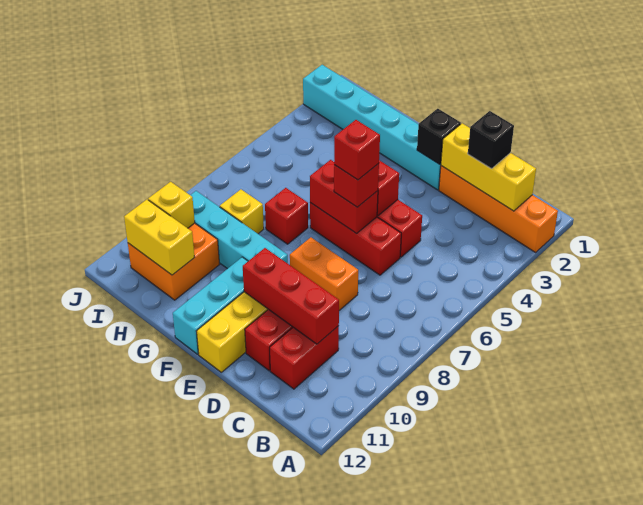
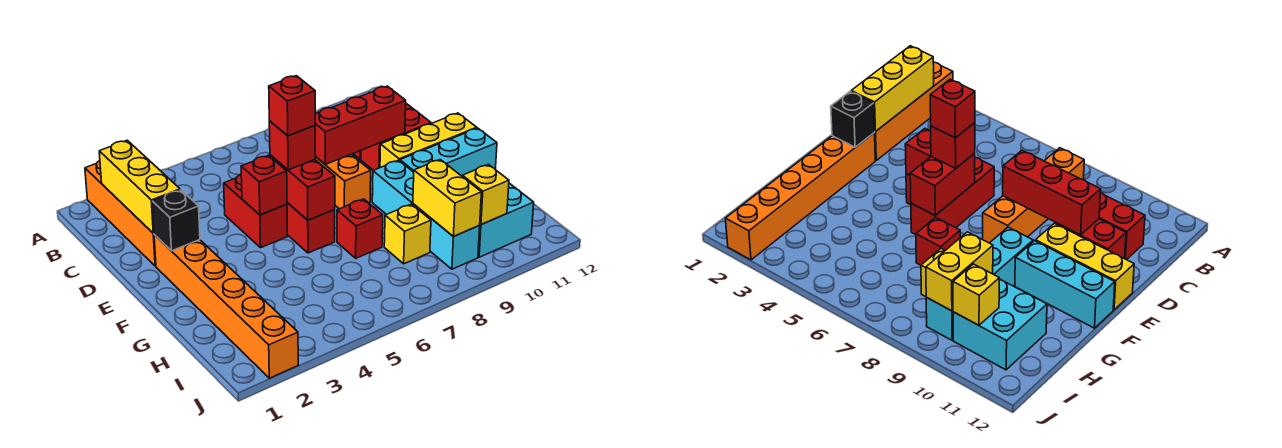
black 1x1 brick [468,111,514,169] -> none
red 1x3 brick [243,248,339,344] -> red 1x3 brick turned to [315,86,406,164]
orange 1x2 brick [290,237,358,310] -> orange 1x4 brick [315,155,371,209]
cyan 1x6 brick [303,65,441,190] -> orange 1x6 brick [154,235,298,378]
orange 2x2 brick [128,223,220,300] -> cyan 2x2 brick [478,183,534,257]
yellow 1x2 brick [124,200,195,275] -> yellow 1x2 brick moved to [413,160,481,236]

